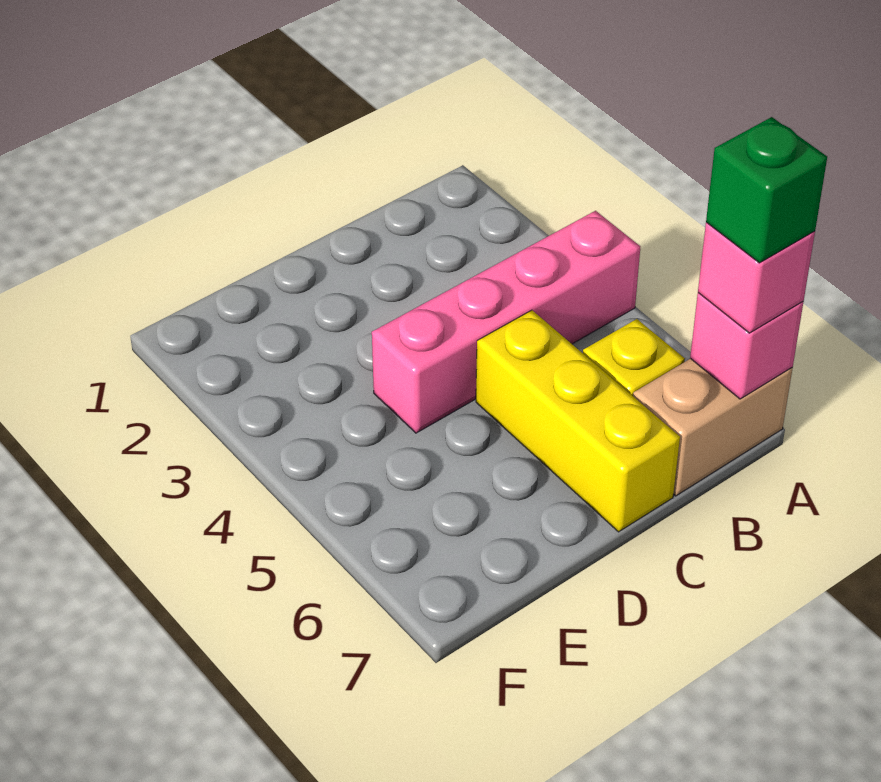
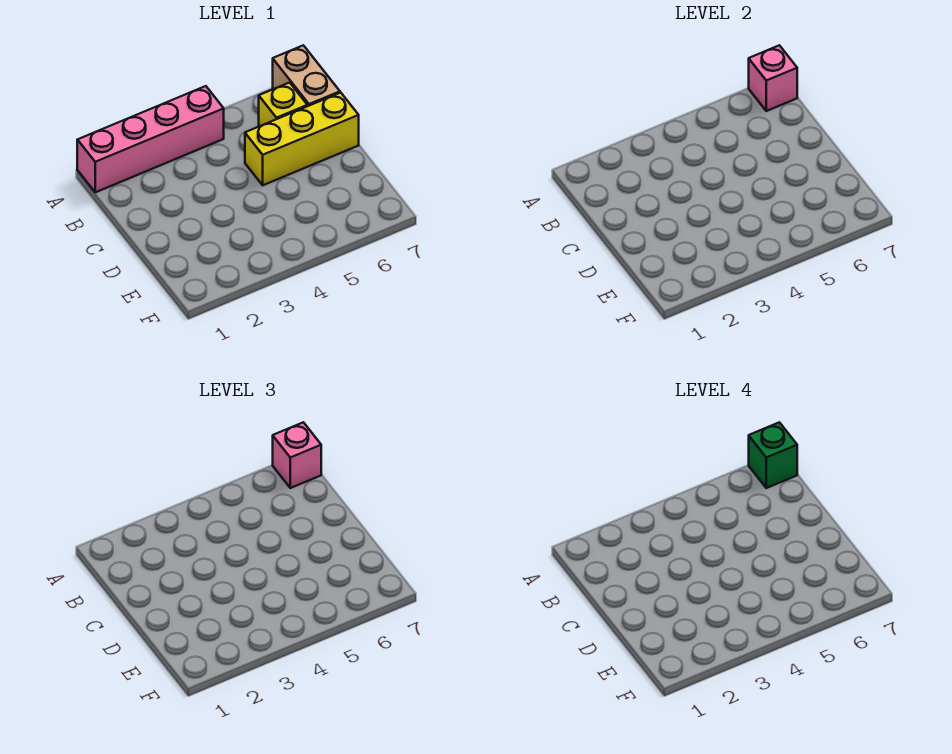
pink 1x4 brick [372,211,640,433] -> pink 1x4 brick turned to [77,86,224,192]

